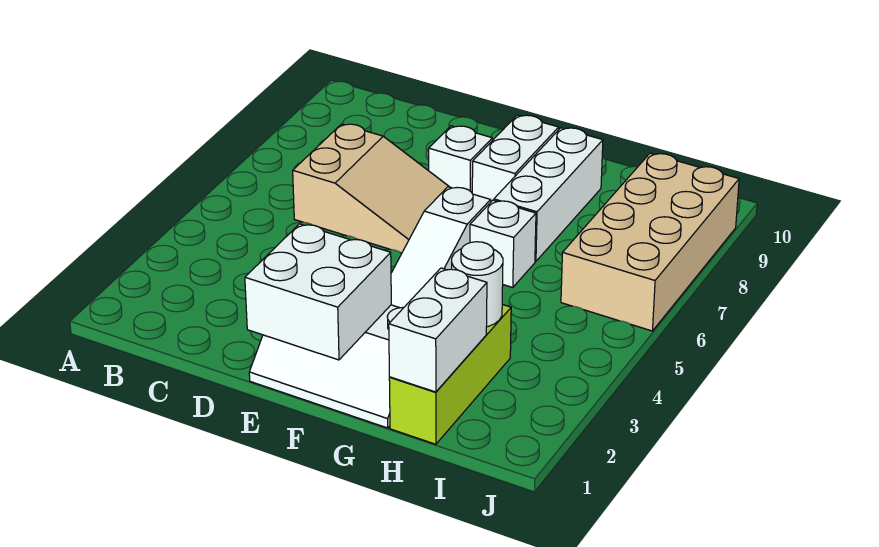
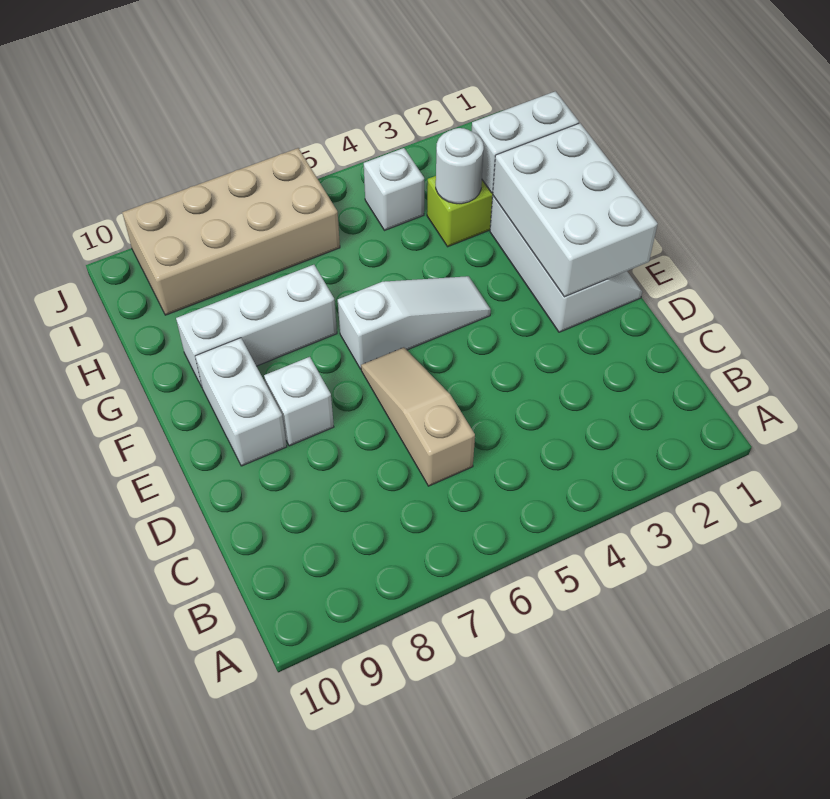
tan 2x3 slope [293,124,449,253] -> tan 1x3 slope [361,347,475,486]
white 2x2 brick [245,224,391,360] -> white 2x3 brick [493,123,658,297]
white 1x2 brick [472,115,559,201] -> white 1x2 brick turned to [195,338,287,466]
white 1x1 brick [470,200,536,288] -> white 1x1 brick moved to [364,148,424,231]

